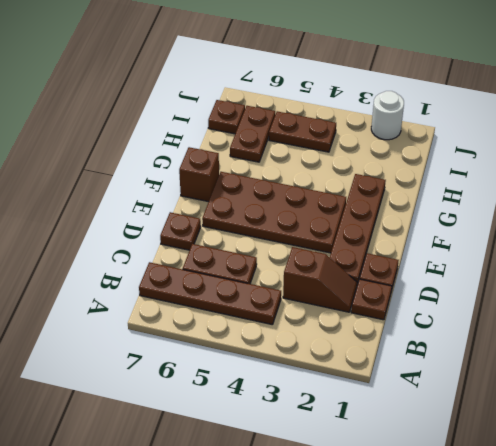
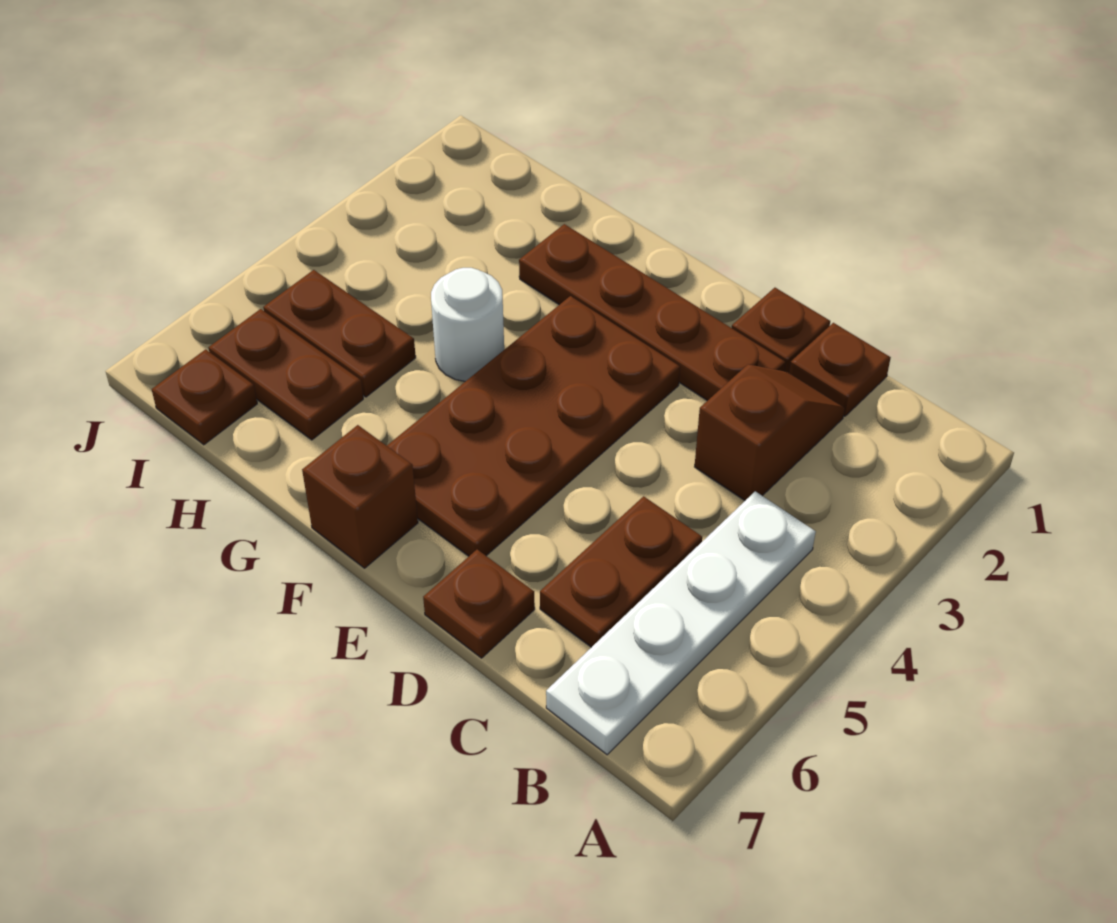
brown 1x4 plate [139,262,281,325] -> white 1x4 plate [546,491,816,755]
brown 1x2 plate [269,111,336,152] -> brown 1x2 plate turned to [263,270,416,397]
white 1x1 round brick [371,91,404,140] -> white 1x1 round brick moved to [431,268,504,381]

